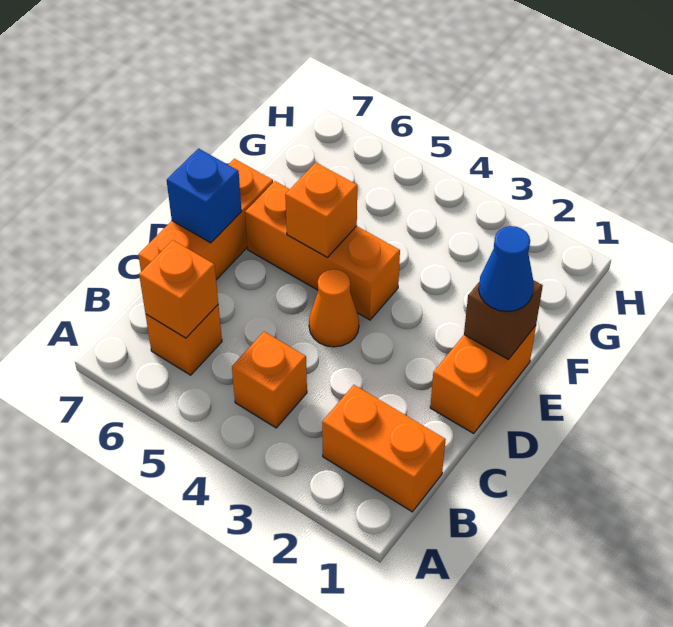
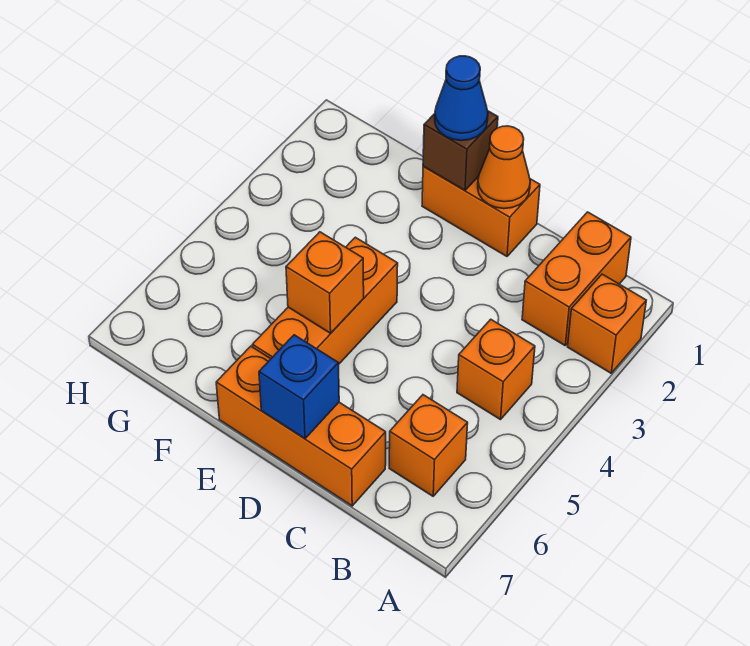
orange 1x1 brick [139,240,218,338] -> orange 1x1 brick moved to [568,274,646,373]
orange 1x1 cone [309,269,359,347] -> orange 1x1 cone moved to [478,126,530,209]

